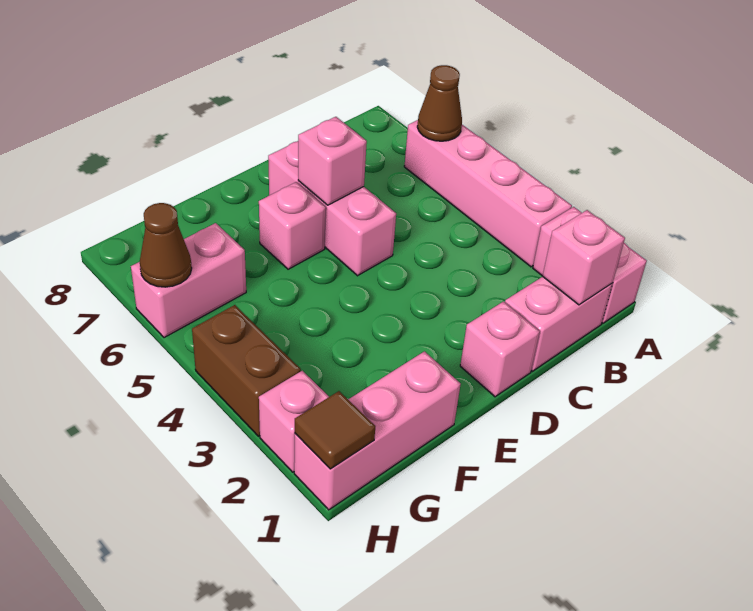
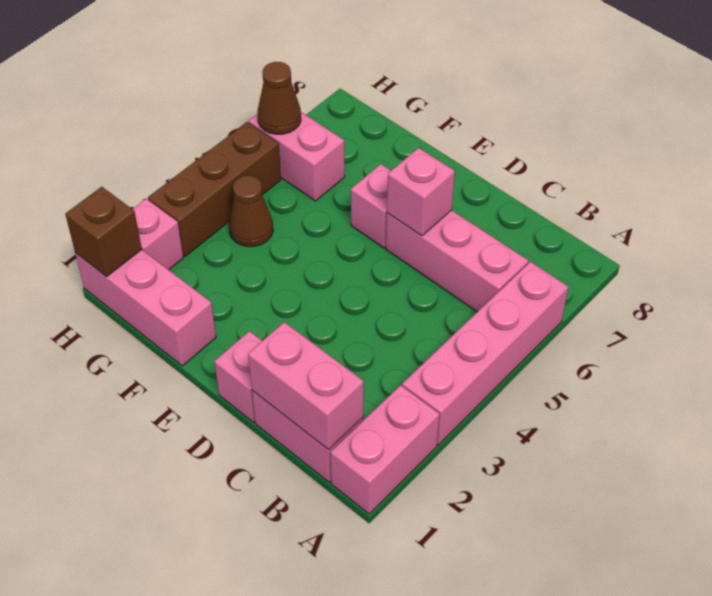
brown 1x1 cone [417,65,462,141] -> brown 1x1 cone moved to [229,176,273,247]
pink 1x1 brick [543,210,625,305] -> pink 1x2 brick [248,322,364,450]
pink 1x3 brick [268,141,396,276] -> pink 1x3 brick turned to [386,210,528,312]
brown 1x1 tile [295,391,375,469] -> brown 1x1 brick [65,187,142,277]
brown 1x2 brick [192,305,301,436] -> brown 1x3 brick [148,122,281,256]

